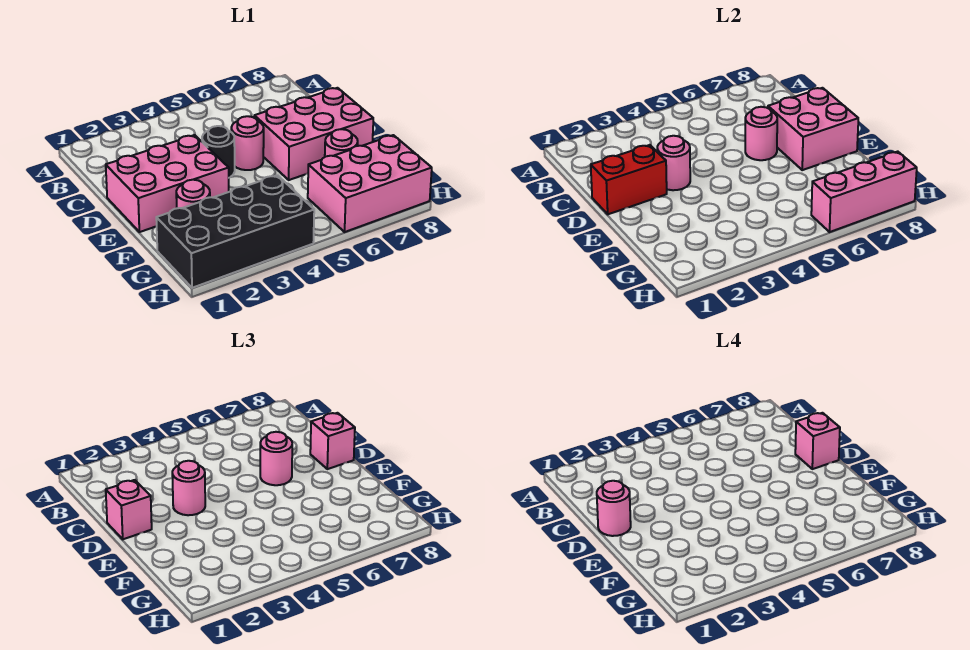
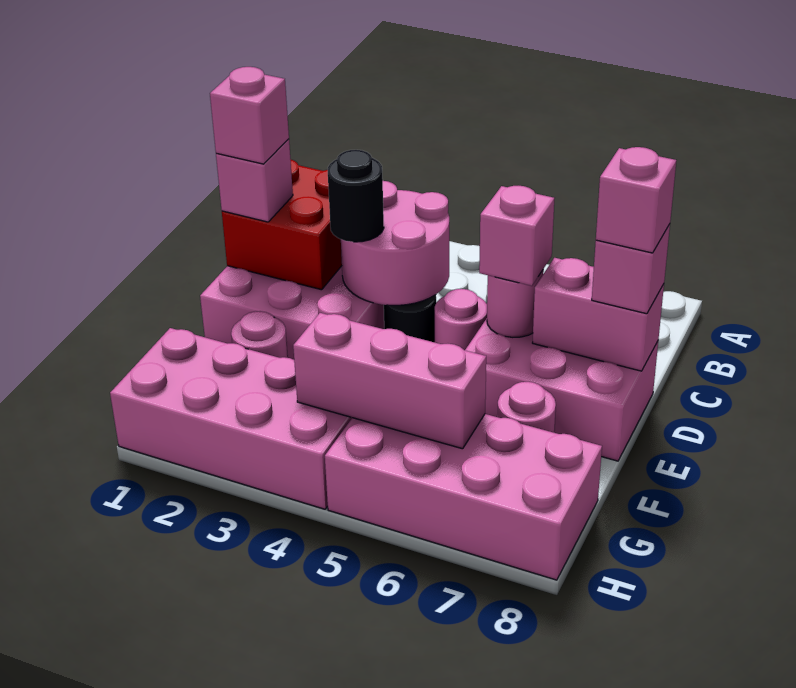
red 1x2 brick [591,145,667,214] -> red 2x2 brick [222,160,342,290]
pink 1x1 round brick [597,481,631,536] -> pink 1x1 brick [210,67,289,164]
pink 1x1 round brick [657,136,690,190] -> pink 2x2 round brick [341,181,449,305]
pink 1x1 round brick [172,461,205,515] -> black 1x1 round brick [328,150,384,242]
pink 1x1 round brick [260,432,292,485] -> pink 1x1 brick [479,186,554,286]
pink 2x2 brick [768,88,858,170] -> pink 1x2 brick [533,258,664,371]
black 2x4 brick [156,175,314,288] -> pink 2x4 brick [110,328,352,509]
pink 2x3 brick [308,135,432,232] -> pink 2x4 brick [325,414,602,580]
pink 1x3 brick [811,152,917,232] -> pink 1x3 brick moved to [293,313,486,449]

